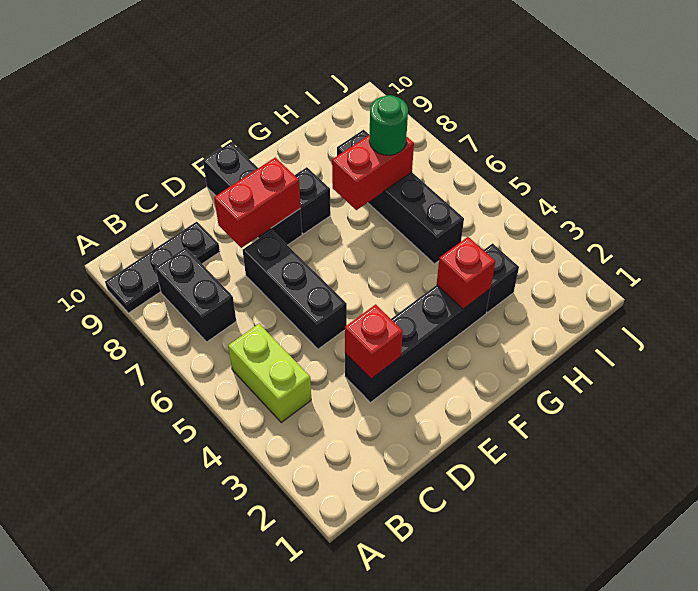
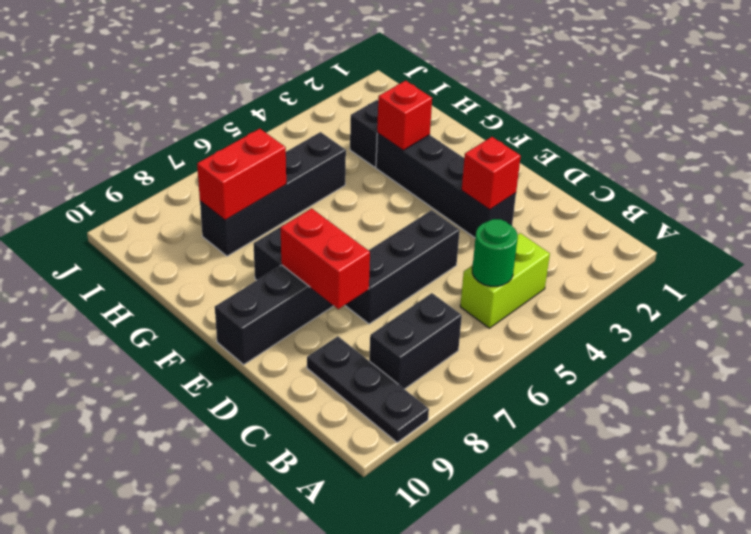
red 1x2 brick [332,135,414,210] -> red 1x2 brick turned to [197,129,286,220]
green 1x1 round brick [369,95,408,155] -> green 1x1 round brick moved to [472,219,518,286]

